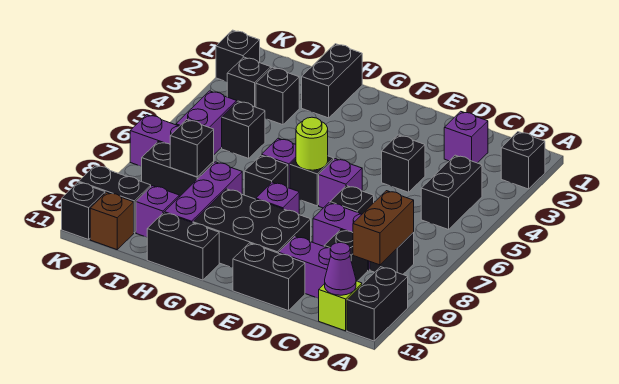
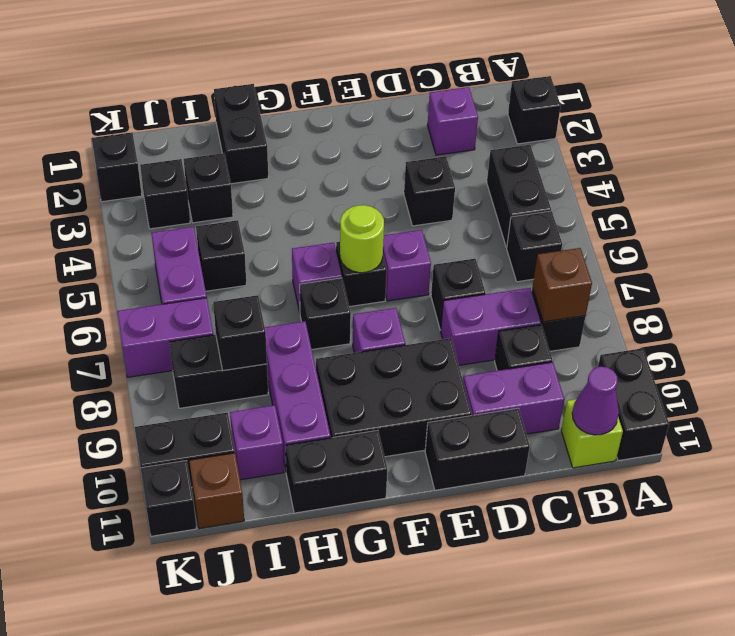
none -> black 1x1 brick [507,211,562,282]
brown 1x2 brick [353,191,414,265] -> brown 1x1 brick [533,248,592,322]

